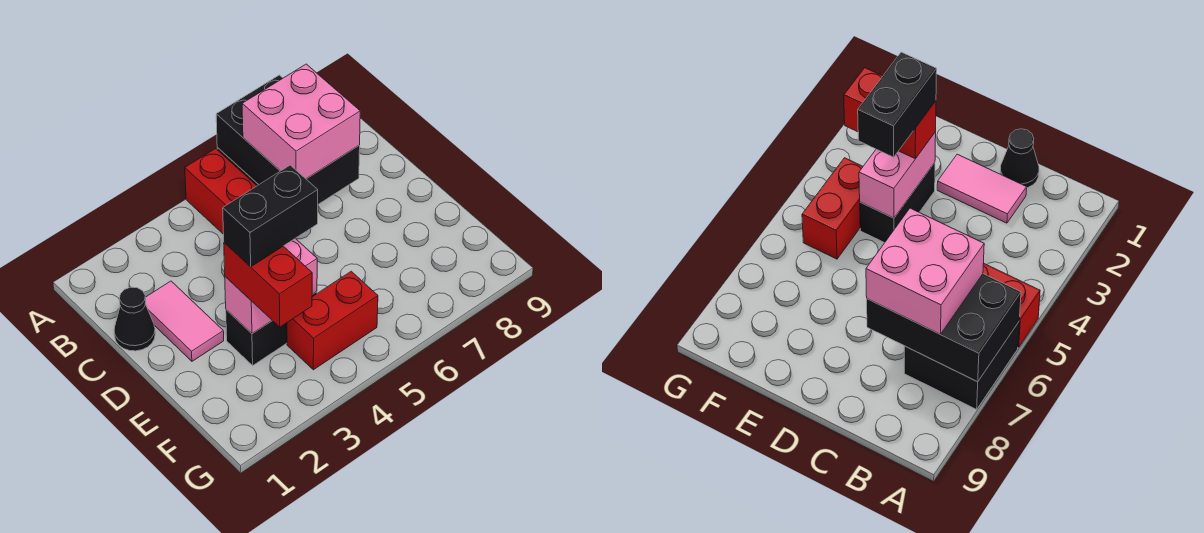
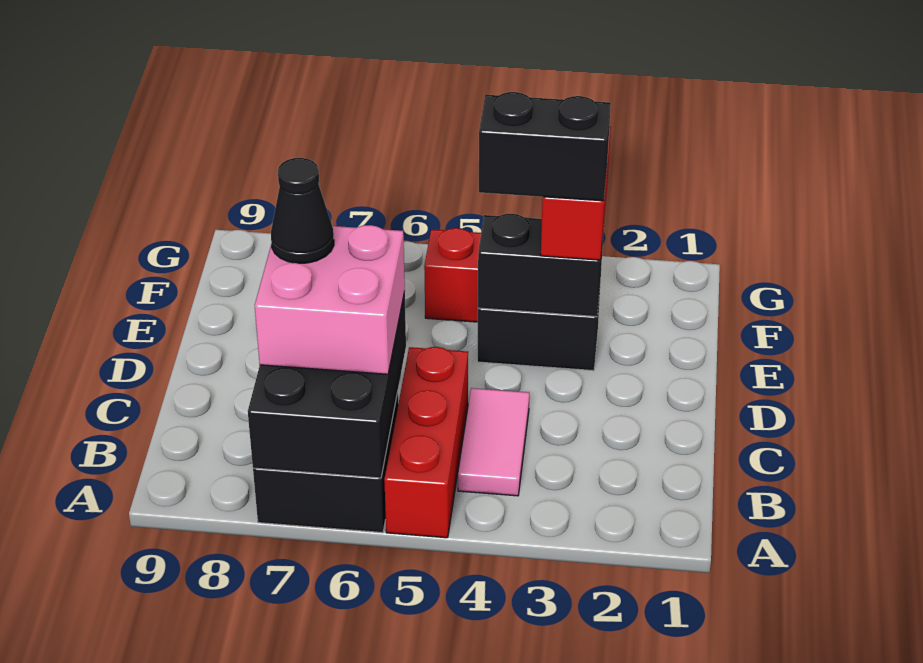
black 1x1 cone [114,287,155,351] -> black 1x1 cone moved to [271,158,334,263]
pink 1x2 tile [145,281,224,361] -> pink 1x2 tile moved to [458,388,529,496]
pink 1x2 brick [225,238,317,334] -> black 1x2 brick [478,214,604,317]

